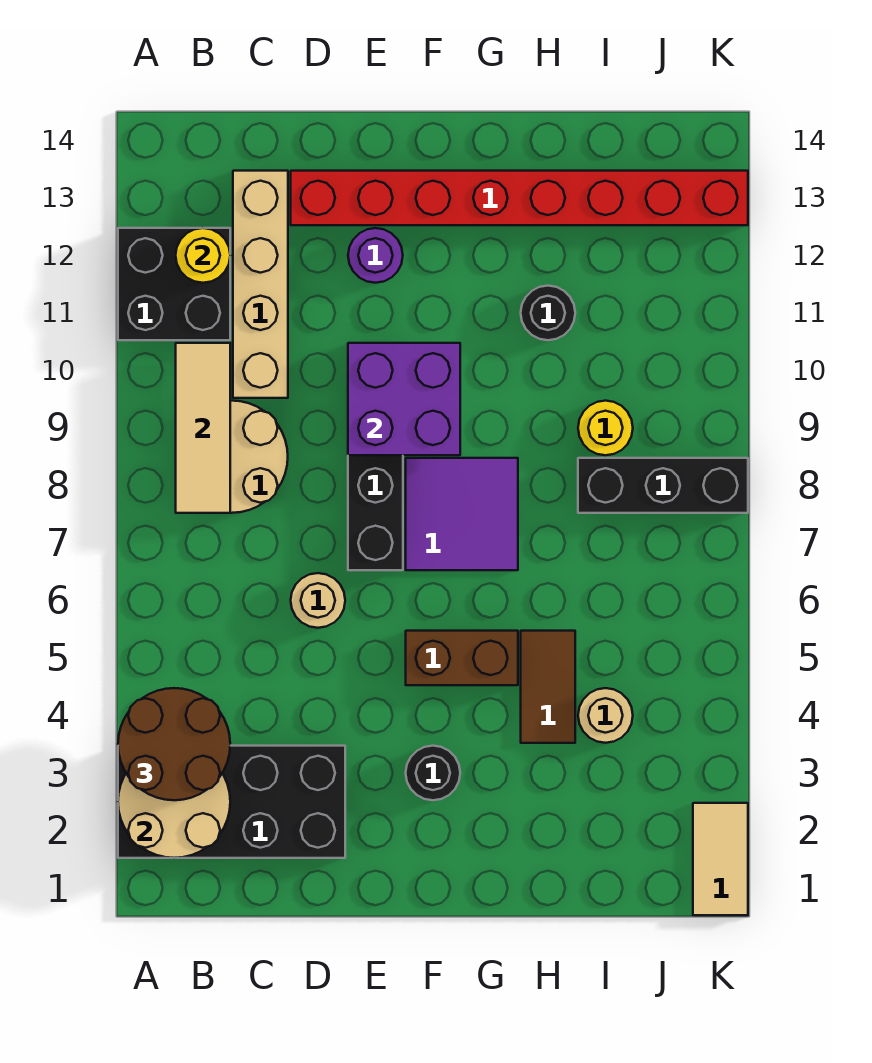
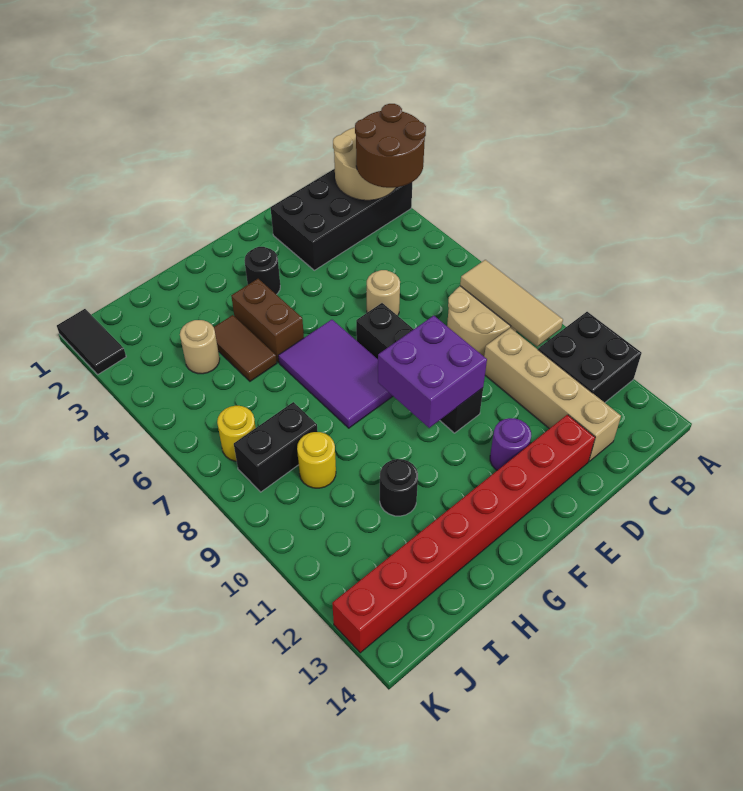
yellow 1x1 round brick [176,228,230,283] -> yellow 1x1 round brick moved to [217,406,256,461]
brown 1x2 brick [406,631,518,685] -> brown 1x2 brick turned to [231,279,304,363]
purple 2x2 tile [406,458,518,570] -> purple 2x3 tile [278,320,393,428]
black 1x3 brick [578,458,748,513] -> black 1x2 brick [234,402,318,492]
tan 1x2 tile [693,803,748,915] -> black 1x2 tile [57,309,126,374]

